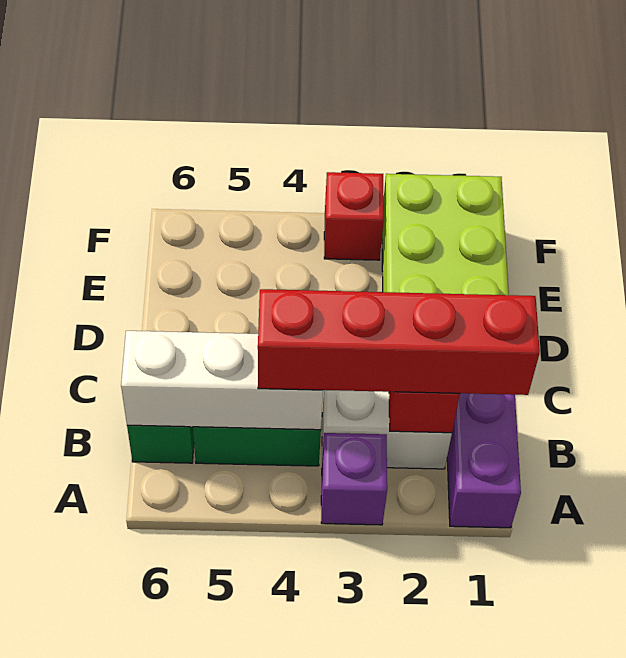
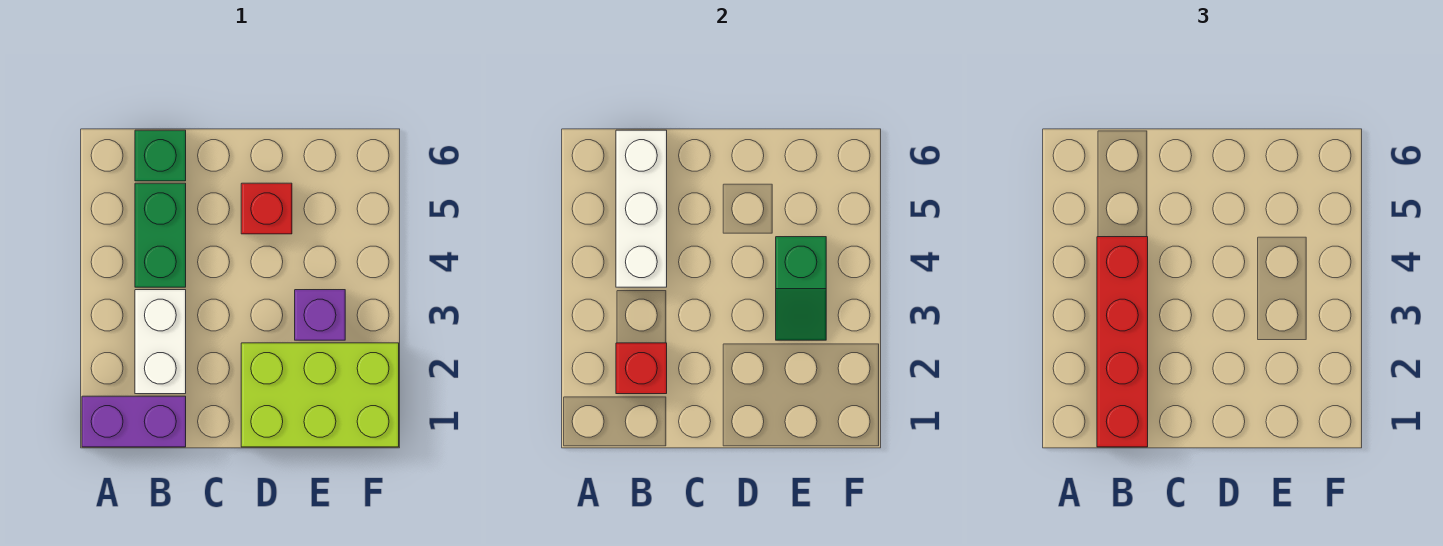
purple 1x1 brick [321,433,387,525] -> purple 1x1 brick moved to [295,290,345,340]
none -> green 1x2 slope [776,237,826,340]
red 1x1 brick [324,172,384,260] -> red 1x1 brick moved to [241,183,292,234]

